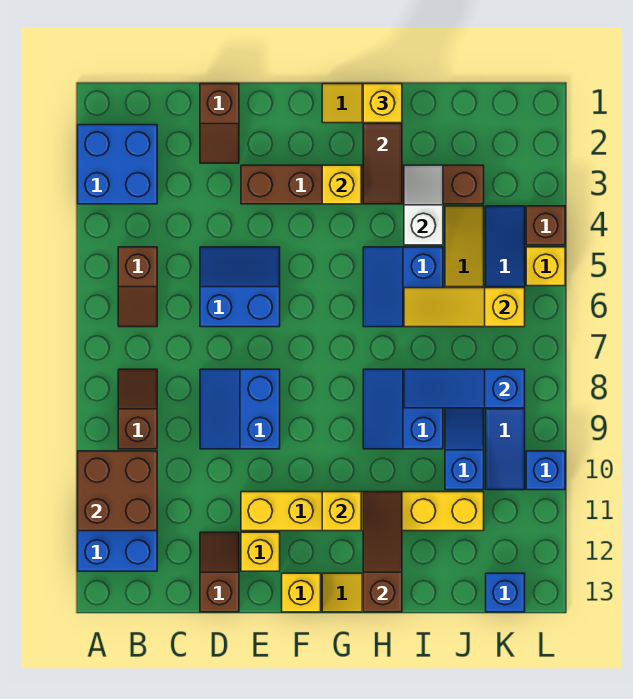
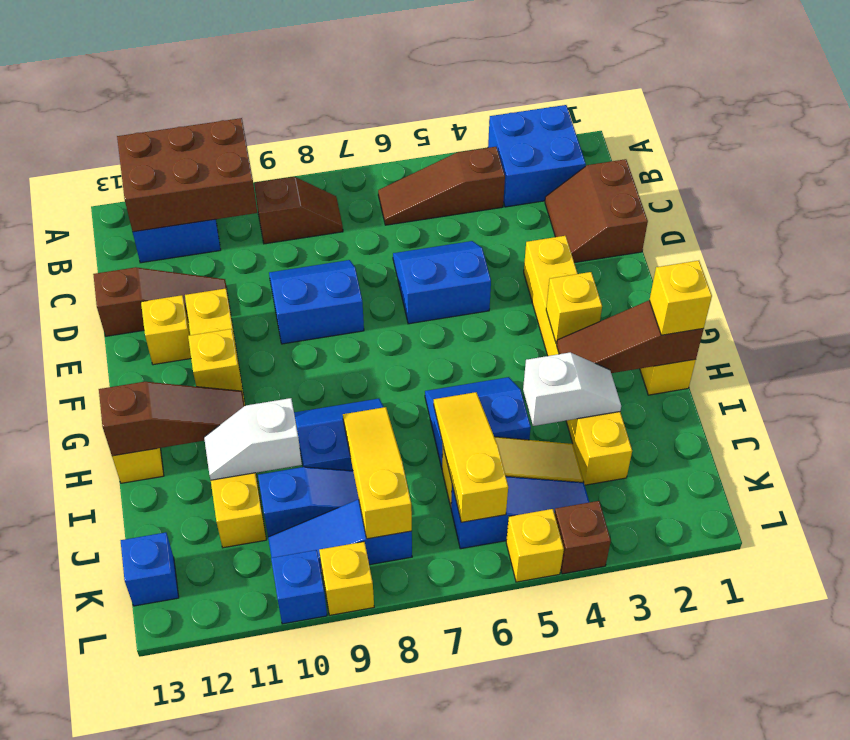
brown 2x2 brick [78,451,157,531] -> brown 2x3 brick [117,118,257,232]
brown 1x2 slope [118,247,157,327] -> brown 1x3 slope [378,147,505,225]
brown 1x2 slope [200,84,239,163] -> brown 2x2 slope [545,159,648,263]
blue 2x2 slope [200,247,280,327] -> blue 2x2 slope turned to [393,241,491,324]
brown 1x2 slope [200,532,239,612] -> brown 1x3 slope [93,267,228,336]
brown 1x6 brick [241,165,484,204] -> yellow 1x6 brick [524,236,632,485]
yellow 1x1 brick [282,573,321,612] -> yellow 1x1 brick moved to [319,542,374,615]
blue 1x3 slope [404,369,525,408] -> yellow 1x3 slope [343,407,412,539]
none -> white 1x2 slope [204,398,302,480]

